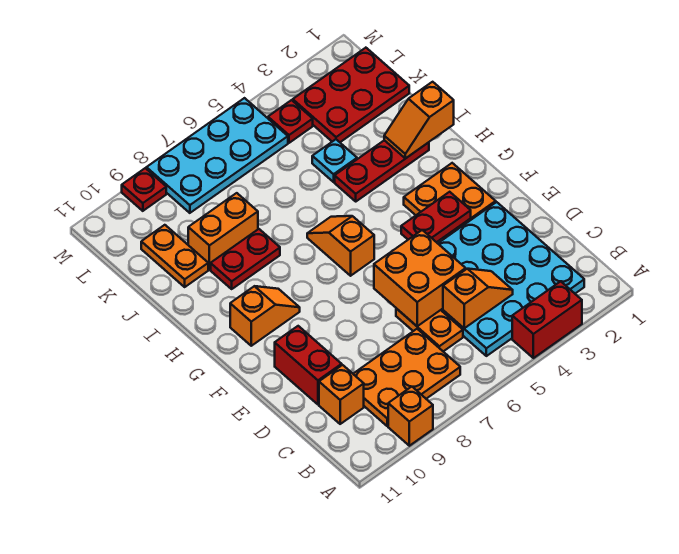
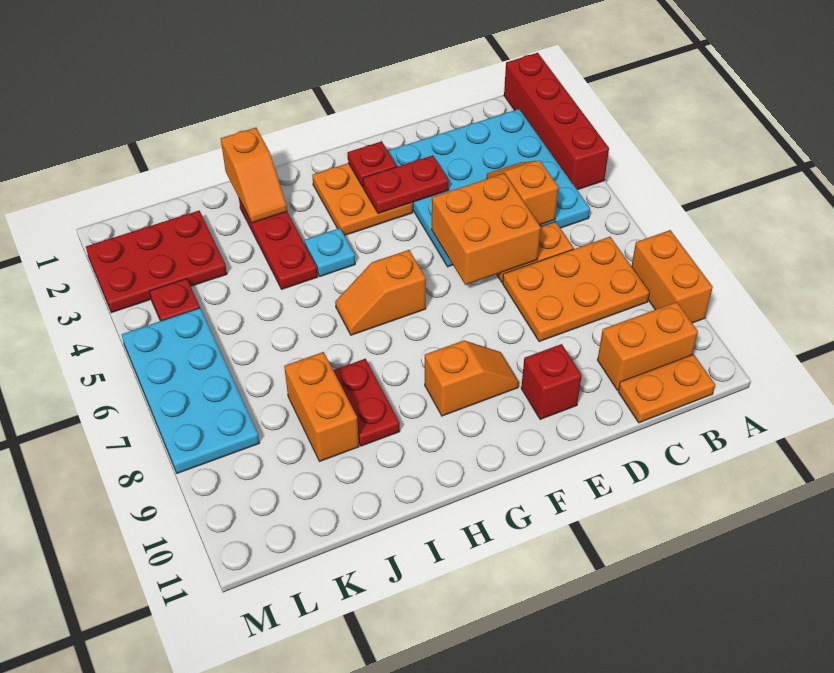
red 1x2 brick [512,281,582,358] -> red 1x4 brick [504,53,609,190]
orange 1x1 brick [388,387,433,446] -> orange 1x2 brick [632,230,713,323]
orange 2x3 plate [353,329,460,426] -> orange 2x3 plate turned to [503,237,650,342]
orange 1x1 brick [319,365,364,424] -> orange 1x2 brick [598,302,698,390]
red 1x2 brick [275,326,342,404] -> red 1x1 brick [521,344,582,419]
red 1x2 plate [401,192,471,242] -> red 1x2 plate turned to [363,155,449,214]
orange 1x2 slope [230,286,300,346] -> orange 1x2 slope turned to [425,340,519,416]
cyan 1x1 plate [312,139,357,182] -> cyan 1x1 plate moved to [305,228,355,276]
orange 1x2 plate [141,225,208,287] -> orange 1x2 plate moved to [618,354,715,423]
red 2x3 plate [293,48,409,142] -> red 2x3 plate turned to [86,211,227,313]
red 1x1 plate [122,168,166,211] -> red 1x1 plate moved to [348,141,397,187]

